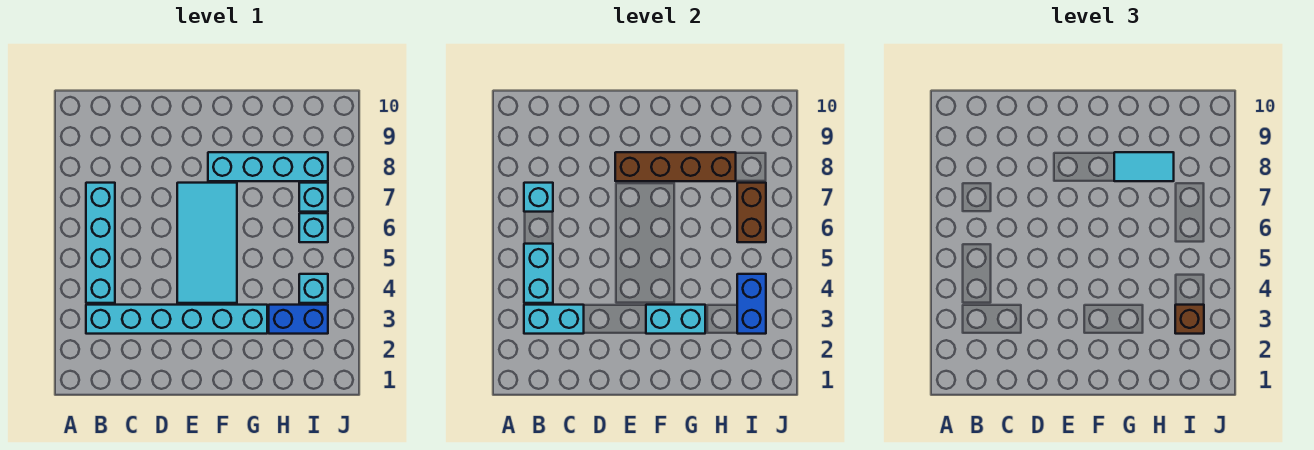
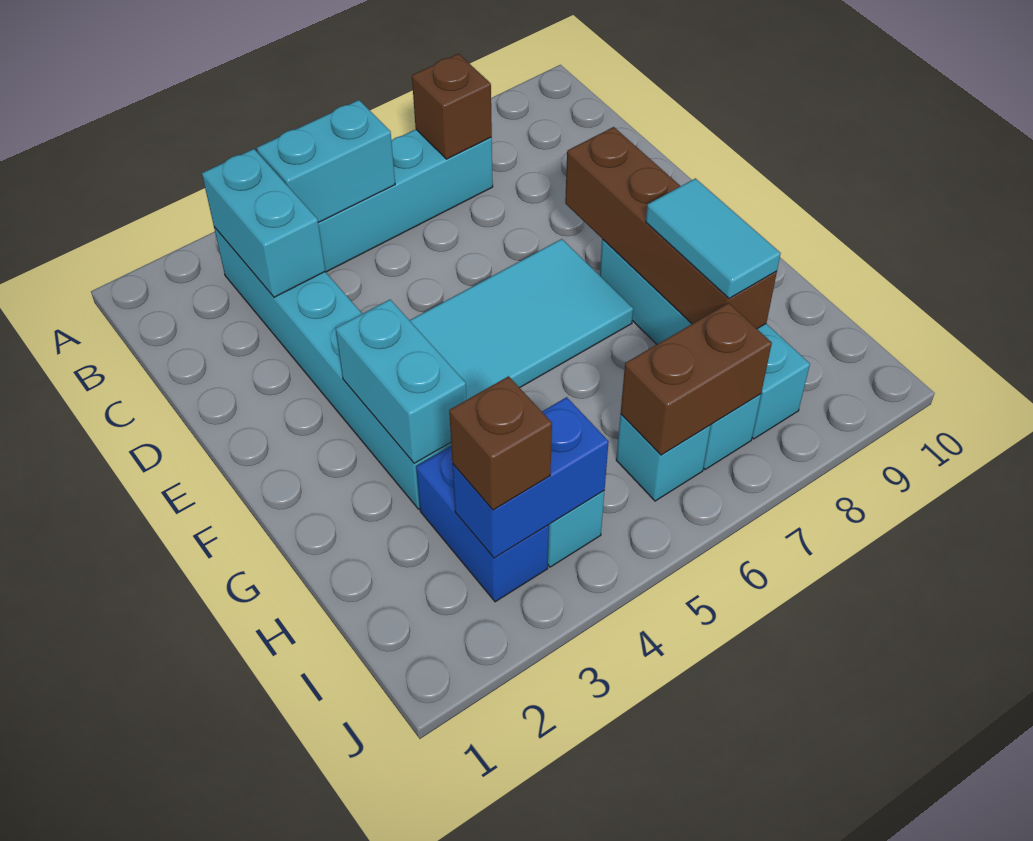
cyan 1x1 brick [524,183,553,212] -> brown 1x1 brick [412,54,492,159]

